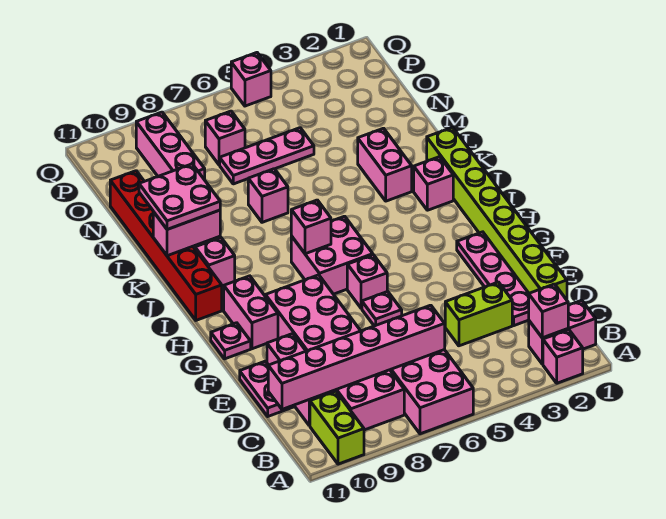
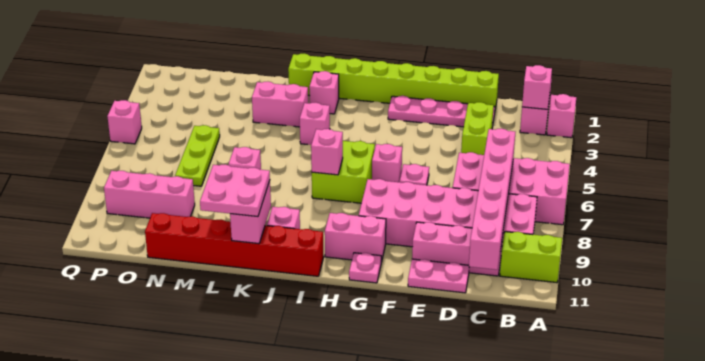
pink 2x2 brick [291,216,373,294] -> lime 2x2 brick [312,141,375,203]
pink 1x3 plate [220,128,314,184] -> lime 1x3 plate [175,125,220,186]
pink 1x1 brick [205,111,245,165] -> pink 1x1 brick moved to [300,103,330,145]

